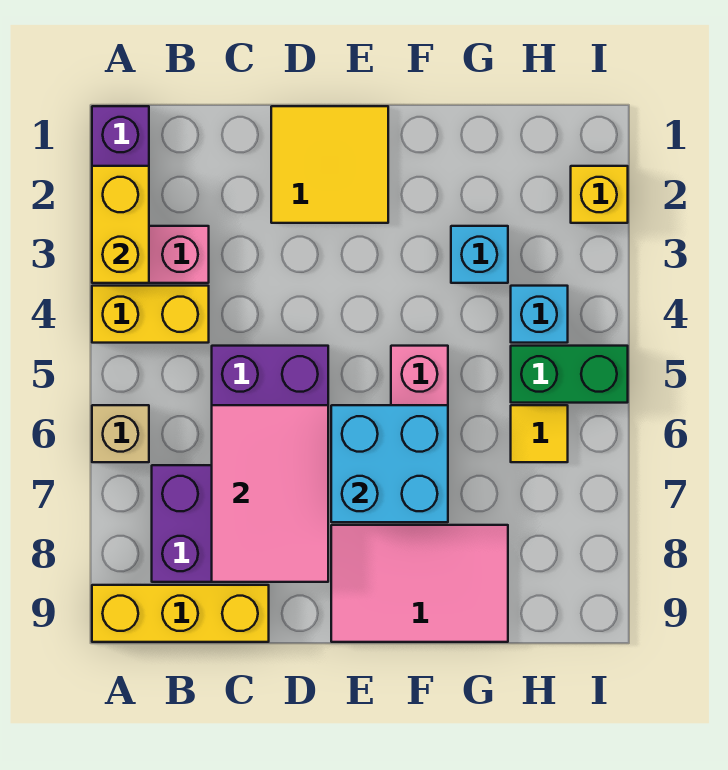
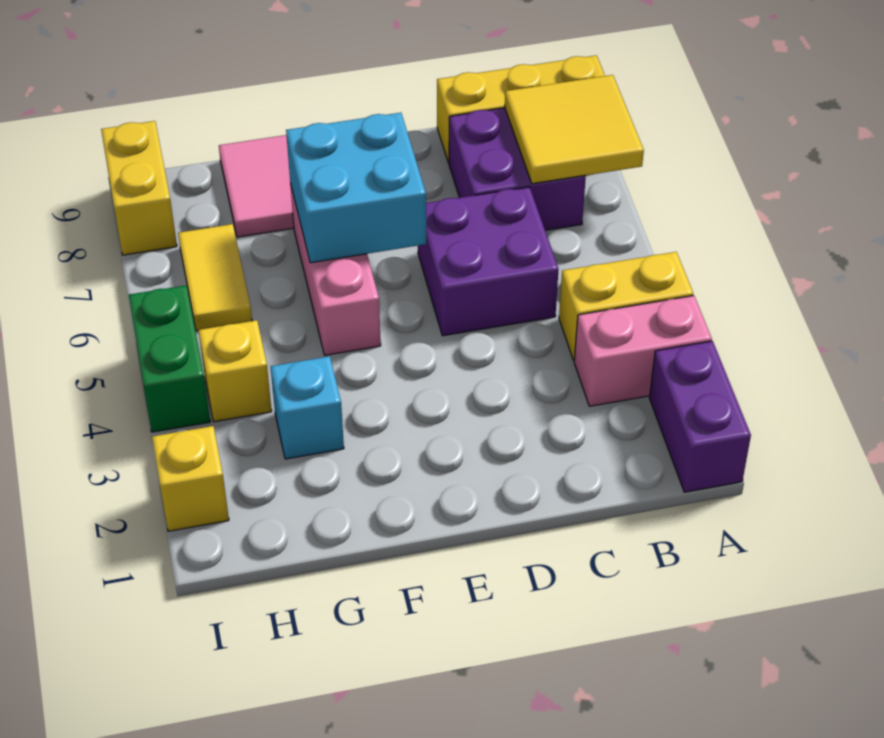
yellow 1x2 brick [92,166,149,283] -> yellow 1x2 brick moved to [101,121,177,255]
tan 1x1 brick [92,405,149,462] -> none
pink 2x3 tile [212,405,328,582] -> none
yellow 2x2 tile [271,106,388,223] -> yellow 2x2 tile moved to [505,75,644,184]
cyan 1x1 brick [511,286,568,343] -> yellow 1x1 brick [198,320,272,422]
green 1x2 brick [511,346,628,403] -> green 1x2 brick turned to [129,285,210,432]
yellow 1x1 tile [511,405,568,462] -> yellow 1x2 tile [178,224,252,331]

